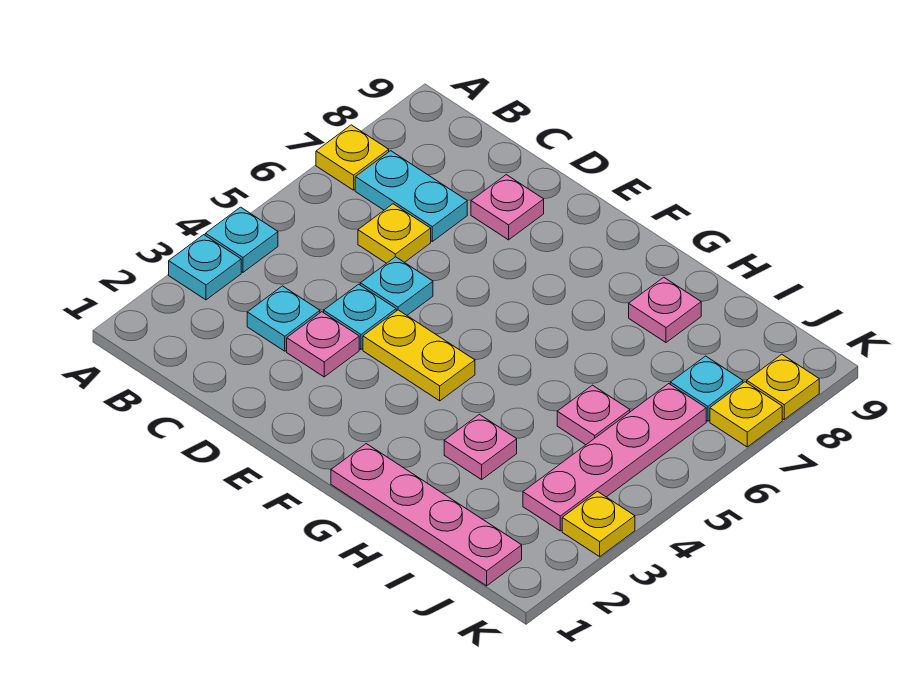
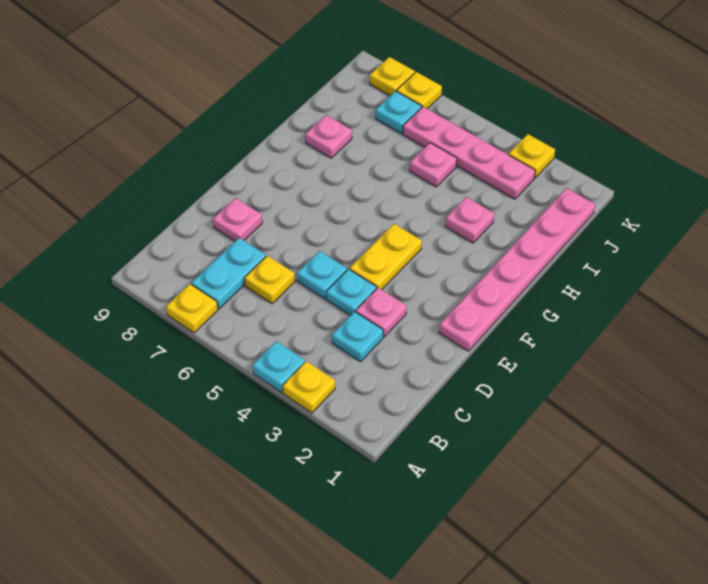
cyan 1x1 plate [169,235,241,300] -> yellow 1x1 plate [283,361,335,413]
pink 1x4 plate [331,444,522,586] -> pink 1x6 plate [439,188,595,351]

